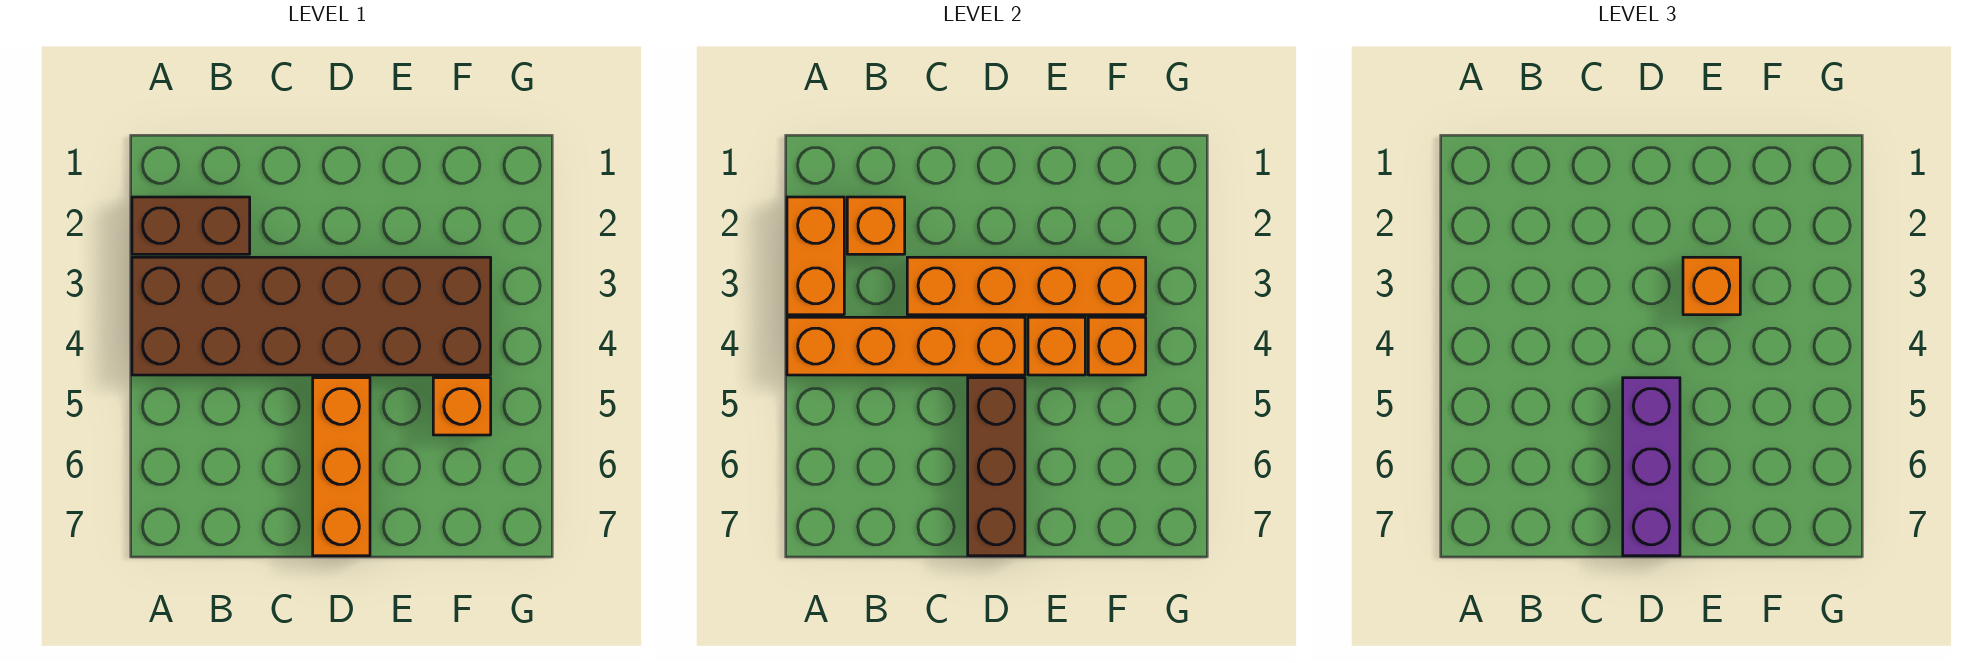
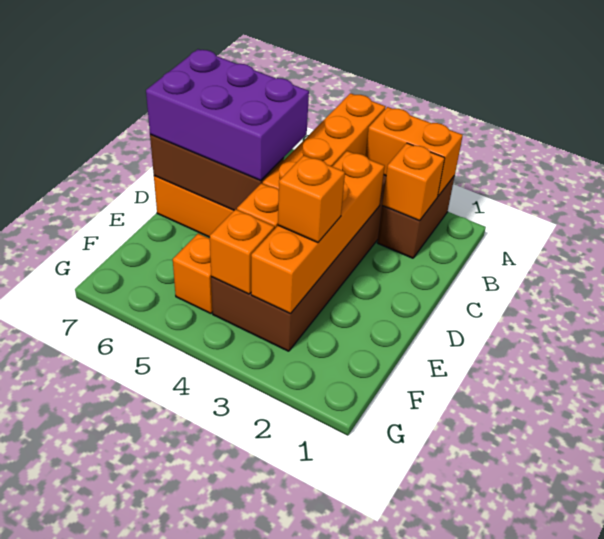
purple 1x3 brick [1623,378,1680,556] -> purple 2x3 brick [146,49,309,180]

